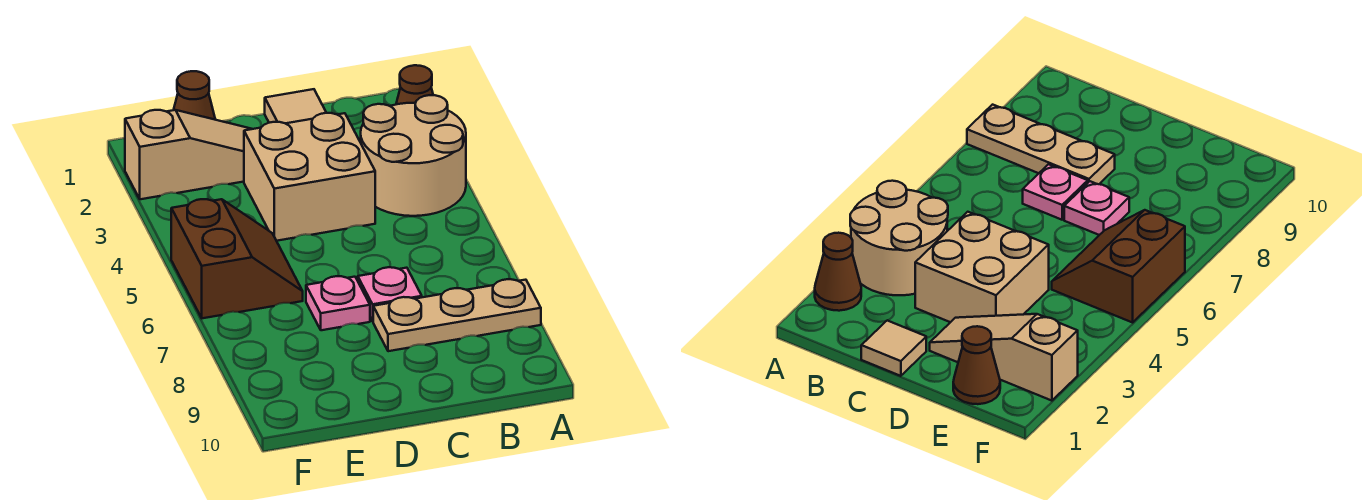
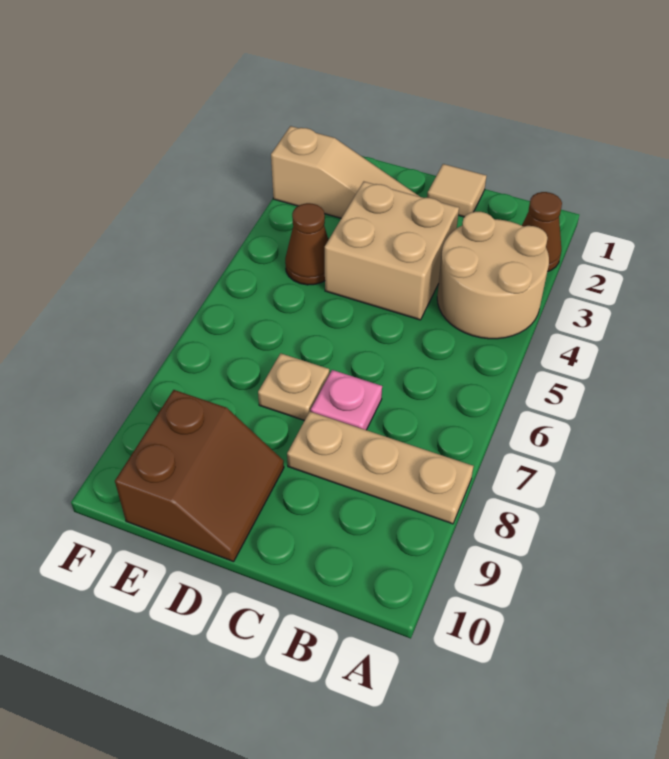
pink 1x1 plate [306,276,370,330] -> tan 1x1 plate [258,353,330,421]
brown 1x1 cone [174,71,215,120] -> brown 1x1 cone moved to [285,203,329,285]
brown 2x2 slope [171,199,303,318] -> brown 2x2 slope moved to [115,390,284,562]

